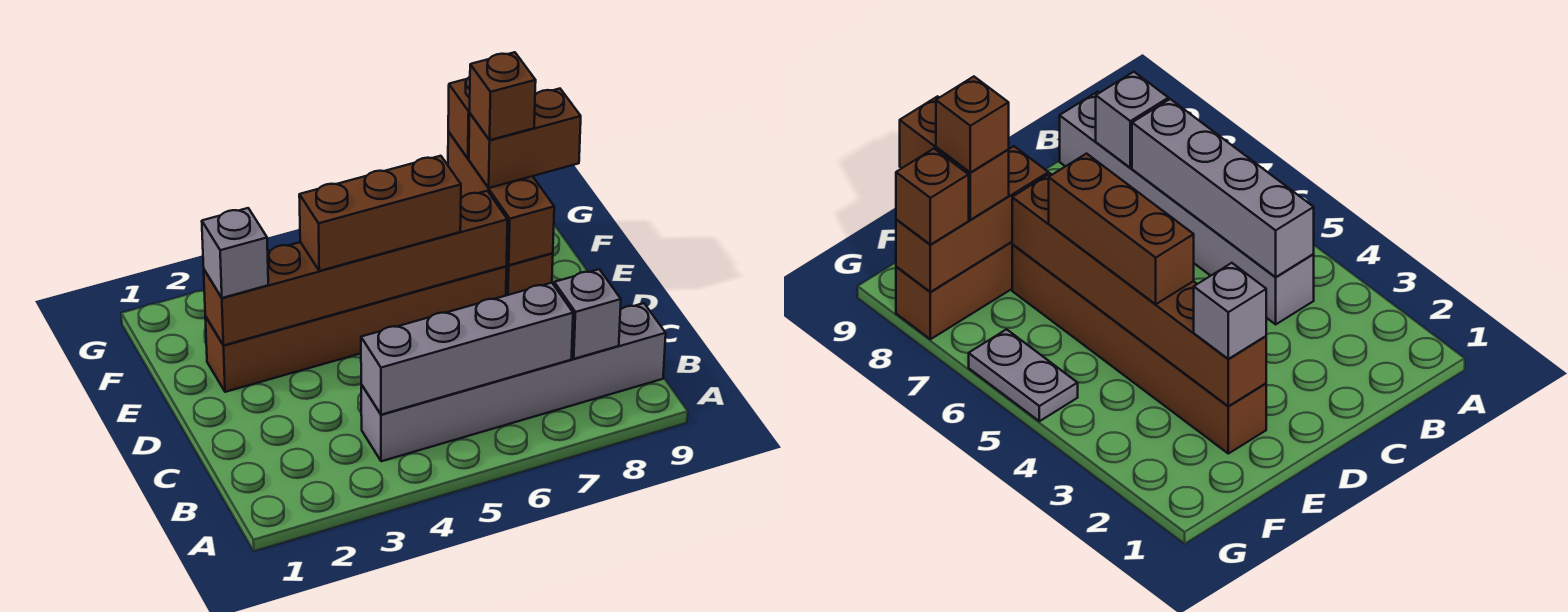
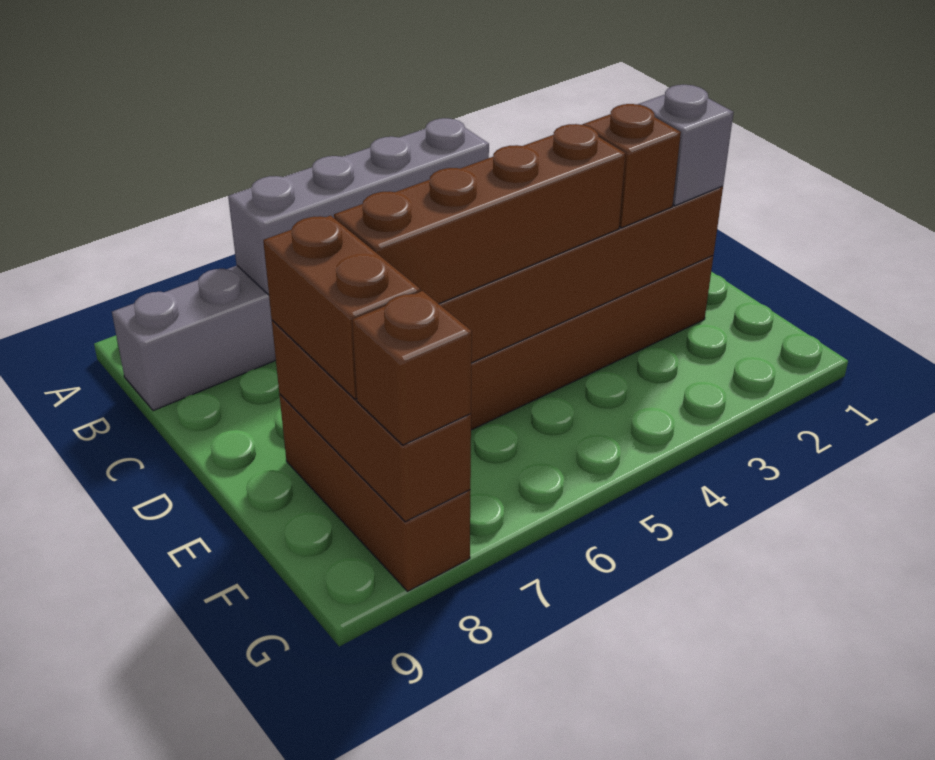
grey 1x1 brick [554,269,621,359] -> none
brown 1x3 brick [299,156,461,271] -> brown 1x4 brick [334,124,625,304]
brown 1x2 brick [469,89,581,188] -> brown 1x2 brick turned to [263,216,420,399]
brown 1x1 brick [470,52,536,140] -> brown 1x1 brick moved to [583,104,681,228]
grey 1x2 plate [969,329,1078,421] -> none

